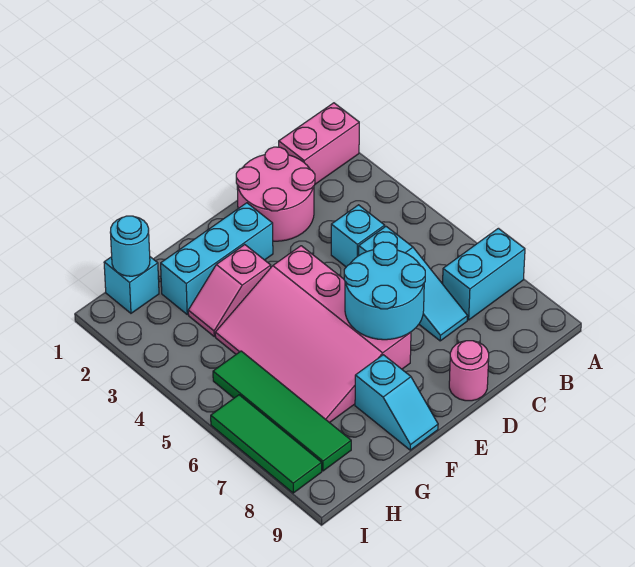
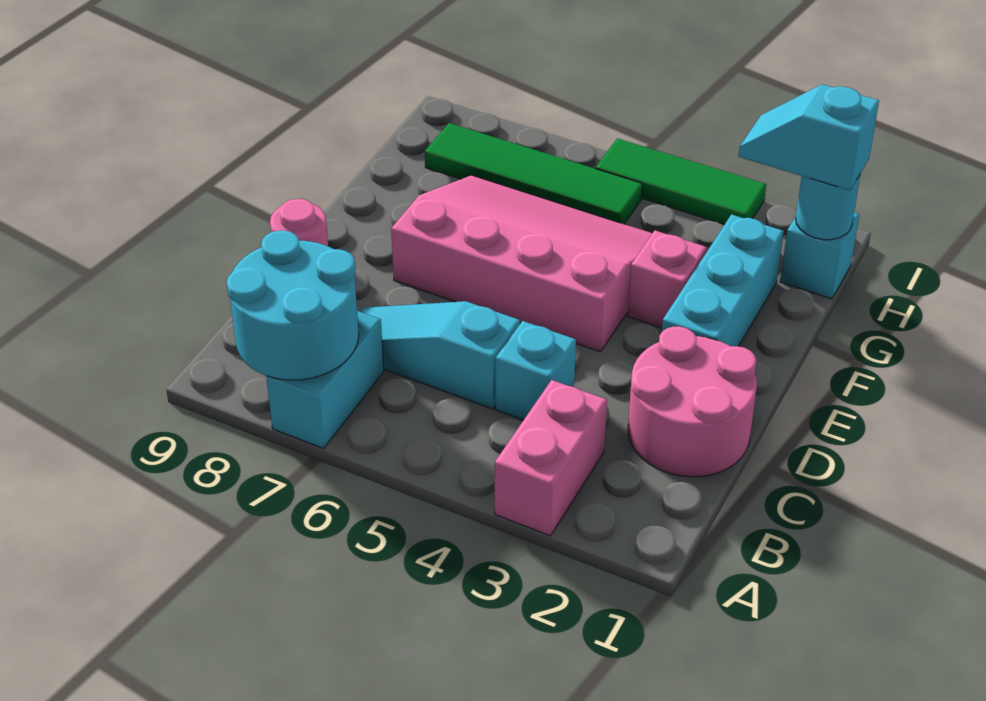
pink 1x2 brick [279,103,359,184] -> pink 1x2 brick moved to [495,380,607,536]
cyan 2x2 round brick [344,242,425,340] -> cyan 2x2 round brick moved to [227,230,359,380]
cyan 1x2 slope [355,355,438,450] -> cyan 1x2 slope moved to [739,84,879,190]
green 1x3 tile [211,395,322,493] -> green 1x3 tile moved to [596,138,766,224]

